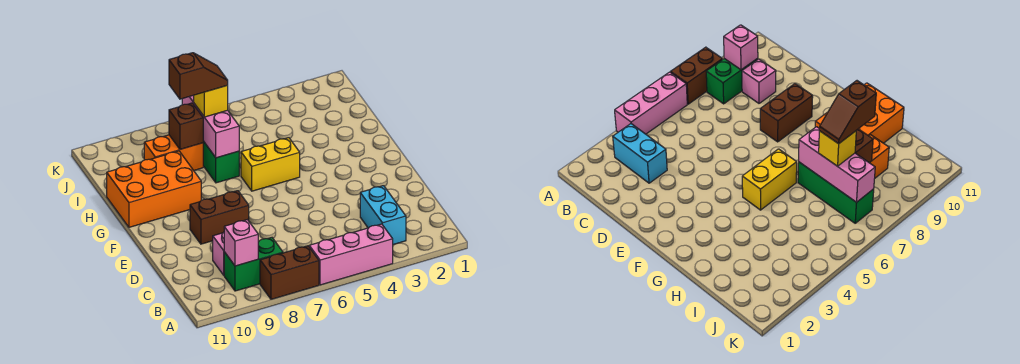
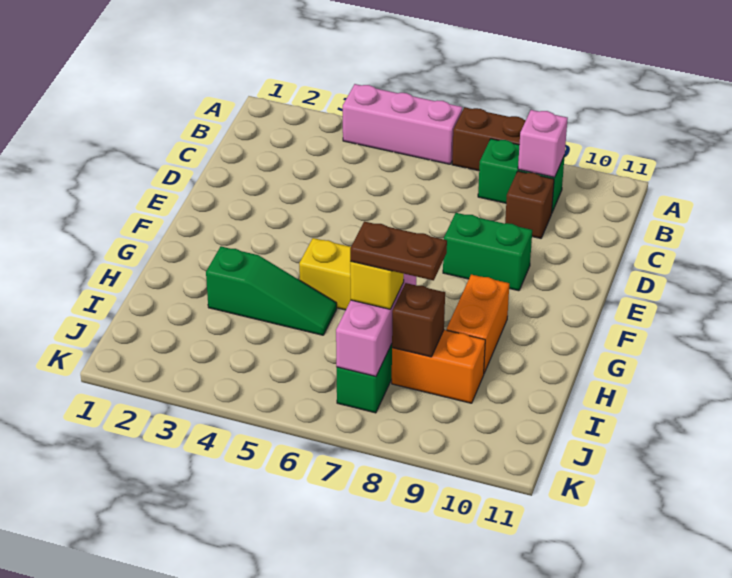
cyan 1x2 brick [360,186,406,244] -> none
pink 1x1 brick [213,232,224,275] -> brown 1x1 brick [505,171,554,238]
brown 1x2 brick [190,191,249,244] -> green 1x2 brick [443,213,532,291]
orange 2x3 brick [107,151,201,227] -> orange 1x2 brick [447,275,509,373]
none -> green 1x3 slope [206,247,337,335]
brown 1x2 slope [169,53,228,99] -> brown 1x2 plate [350,221,447,280]

